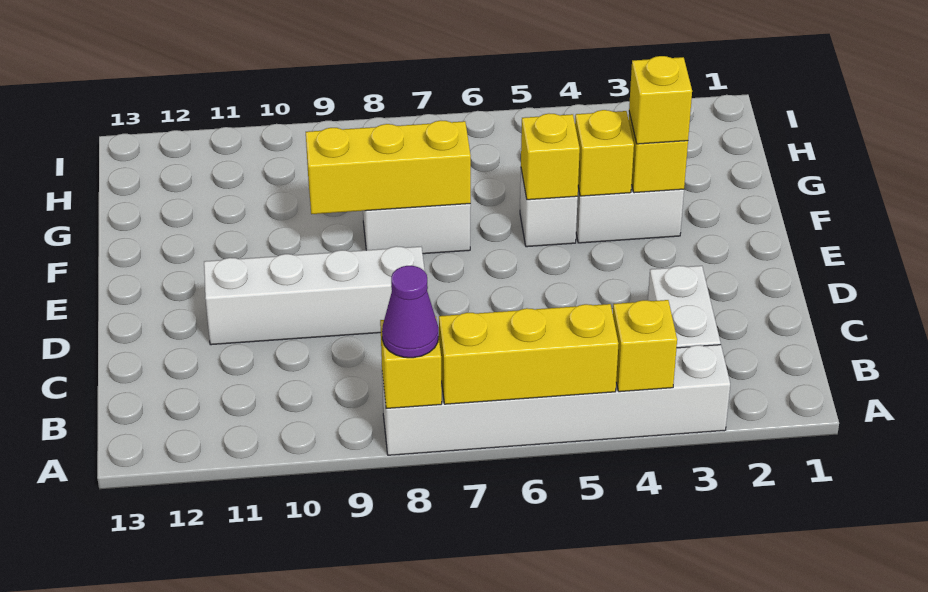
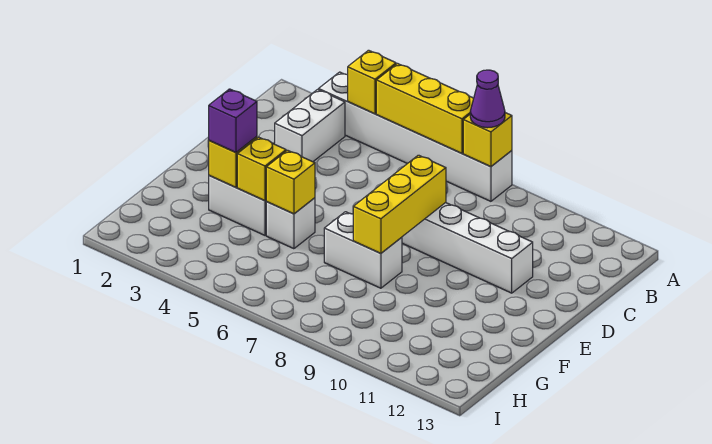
yellow 1x1 brick [629,56,692,144] -> purple 1x1 brick [209,89,257,152]
yellow 1x3 brick [306,120,471,214] -> yellow 1x3 brick turned to [353,155,446,253]

